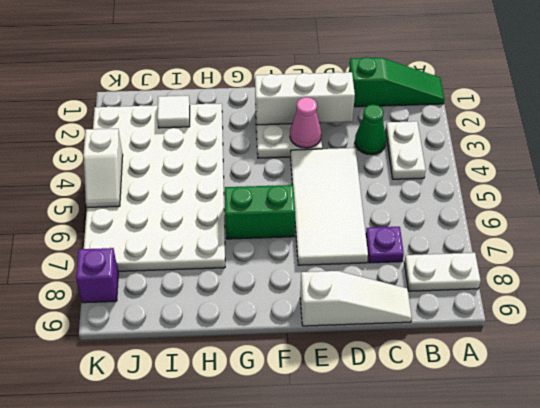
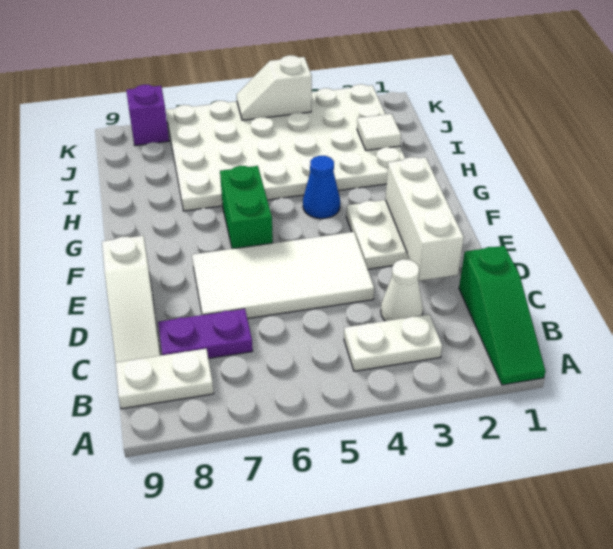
white 1x2 plate [404,253,481,291] -> white 1x2 plate turned to [115,349,214,409]
green 1x1 cone [355,104,386,155] -> white 1x1 cone [381,259,423,321]
purple 1x1 plate [366,227,404,263] -> purple 1x2 plate [158,309,253,358]
pink 1x1 cone [290,97,321,148] -> none
none -> blue 1x1 cone [303,156,340,219]

